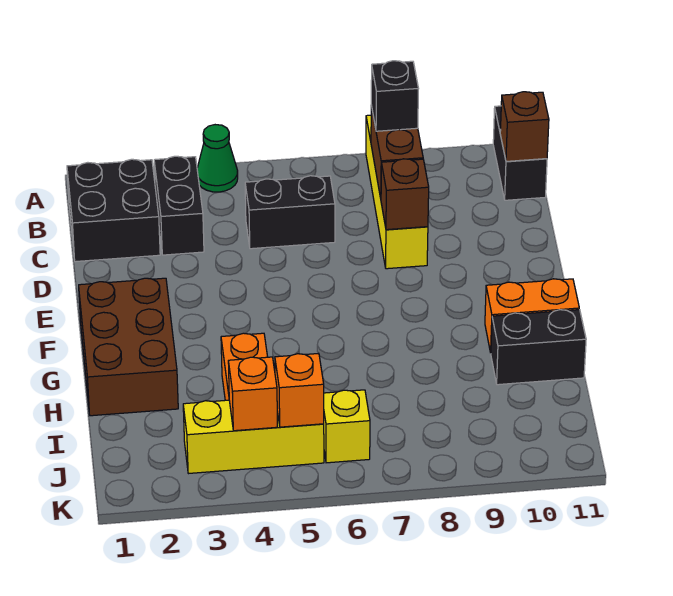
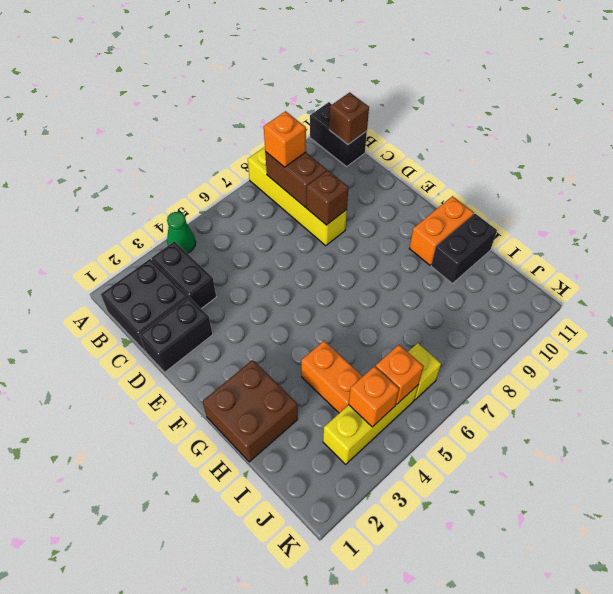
black 1x1 brick [371,61,418,131] -> orange 1x1 brick [264,111,306,167]
black 1x2 brick [245,176,335,249] -> black 1x2 brick moved to [140,297,213,372]
brown 2x3 brick [79,278,178,416] -> brown 2x2 brick [203,360,298,462]

